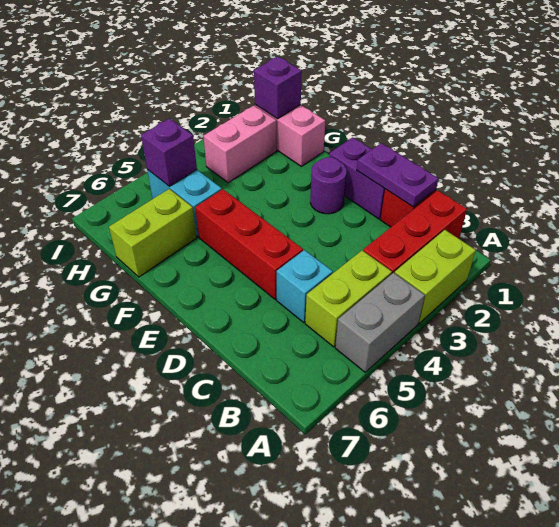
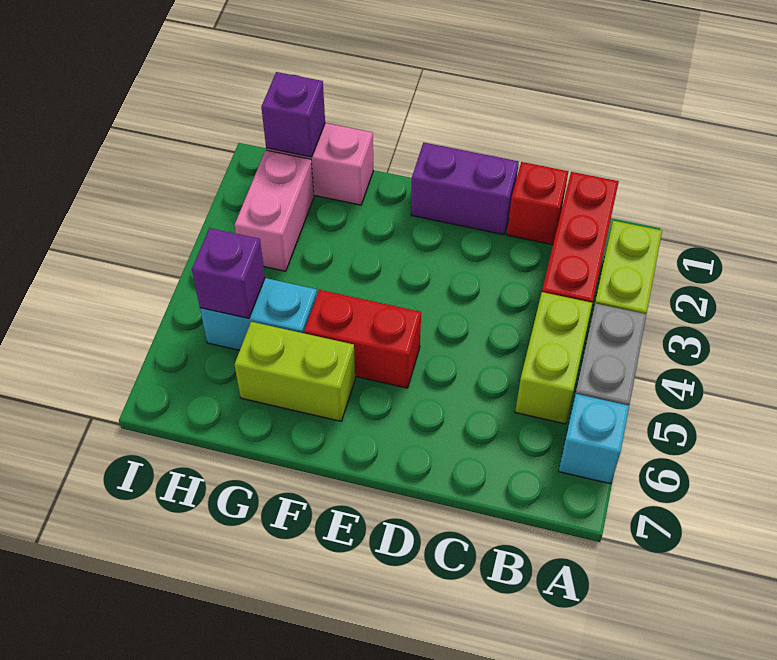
purple 1x2 plate [357,143,438,207] -> none
cyan 1x1 brick [277,250,333,323] -> cyan 1x1 brick moved to [559,394,629,484]
red 1x3 brick [195,189,303,300] -> red 1x2 brick [304,290,421,388]
purple 1x1 round brick [310,157,347,214] -> none
lime 1x2 brick [109,189,196,277] -> lime 1x2 brick turned to [234,322,355,421]

